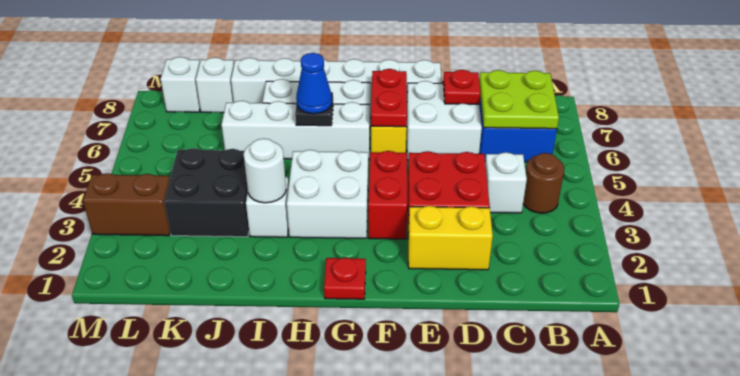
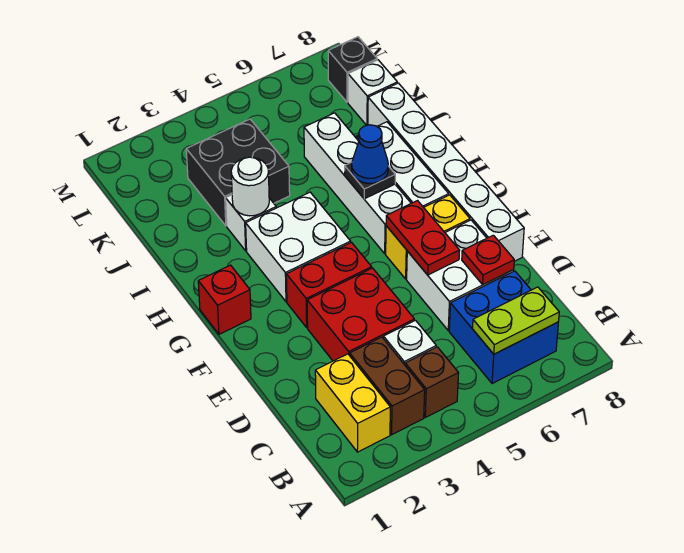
brown 1x1 round brick [523,153,564,213] -> brown 1x1 brick [405,347,458,417]
lime 2x2 plate [479,70,559,129] -> lime 1x2 plate [473,287,559,354]
yellow 1x2 brick [408,206,493,270] -> yellow 1x2 brick moved to [315,354,390,452]
red 1x2 plate [371,69,407,127] -> red 1x2 plate turned to [386,201,460,275]
red 1x1 plate [324,258,366,299] -> red 1x1 brick [198,265,251,334]
brown 1x2 brick [83,173,170,236] -> brown 1x2 brick moved to [350,337,425,435]
white 1x1 brick [161,57,200,112] -> black 1x1 brick [328,37,377,102]

